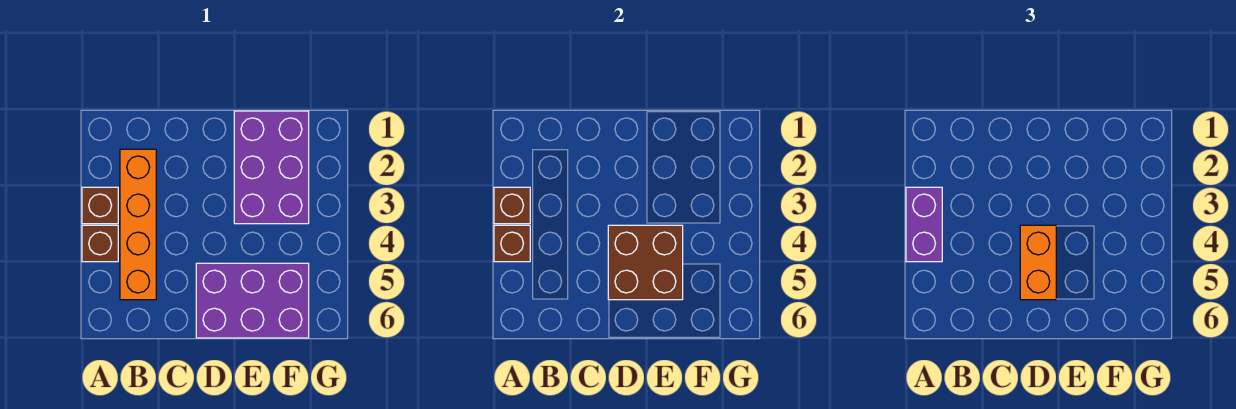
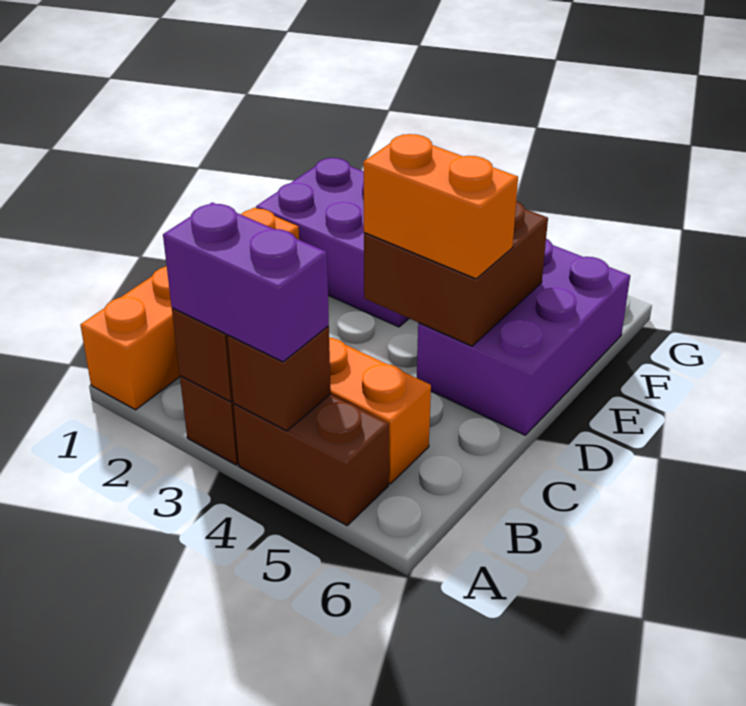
none -> orange 1x4 brick [80,208,299,410]
brown 1x1 brick [82,225,118,262] -> brown 1x2 brick [233,394,389,525]

